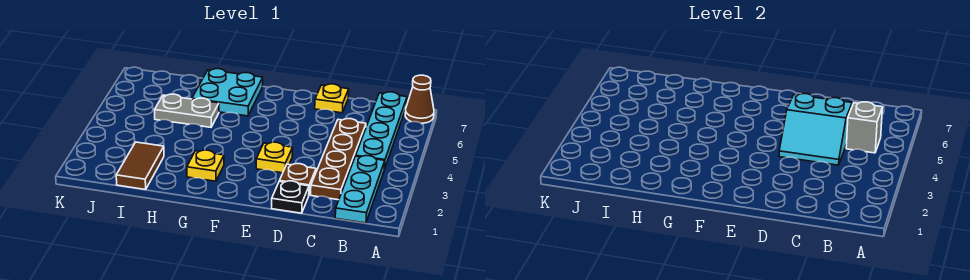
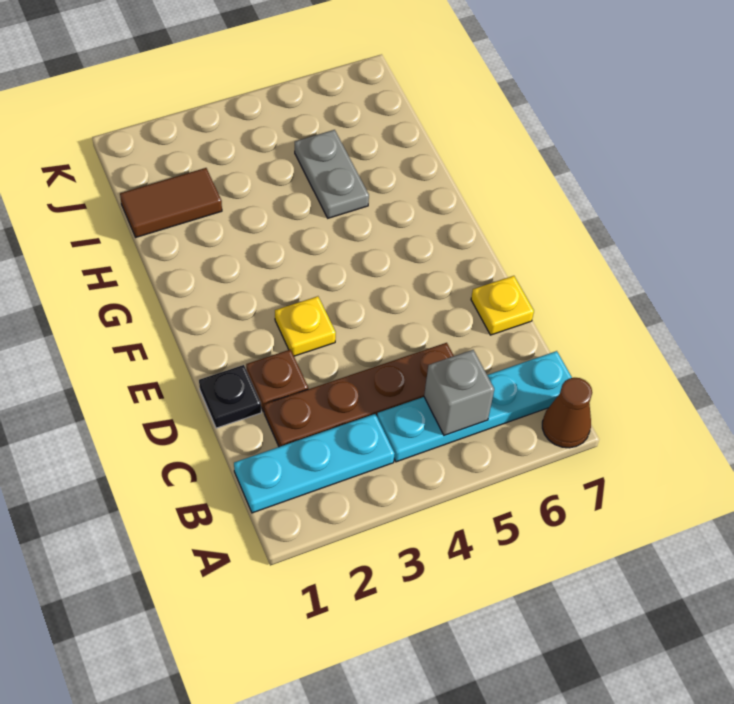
cyan 2x2 slope [779,94,852,165] -> none
yellow 1x1 plate [187,150,224,181] -> none
cyan 2x2 plate [192,69,263,116] -> none

